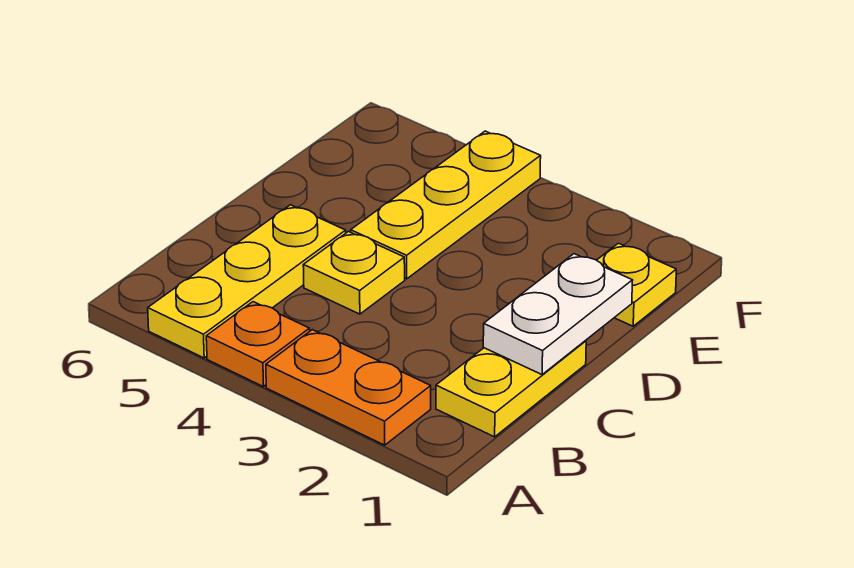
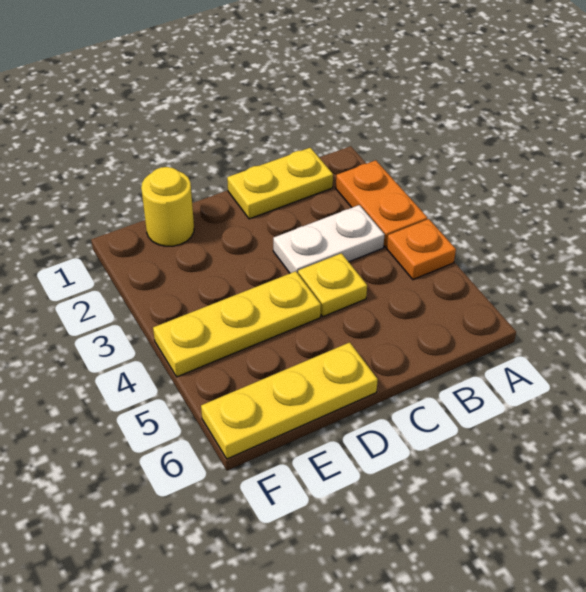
yellow 1x3 plate [148,205,346,358] -> yellow 1x3 plate moved to [201,342,378,459]
white 1x2 plate [483,254,633,374] -> white 1x2 plate moved to [273,205,385,273]
yellow 1x1 plate [597,243,676,326] -> yellow 1x1 round brick [141,167,194,246]

